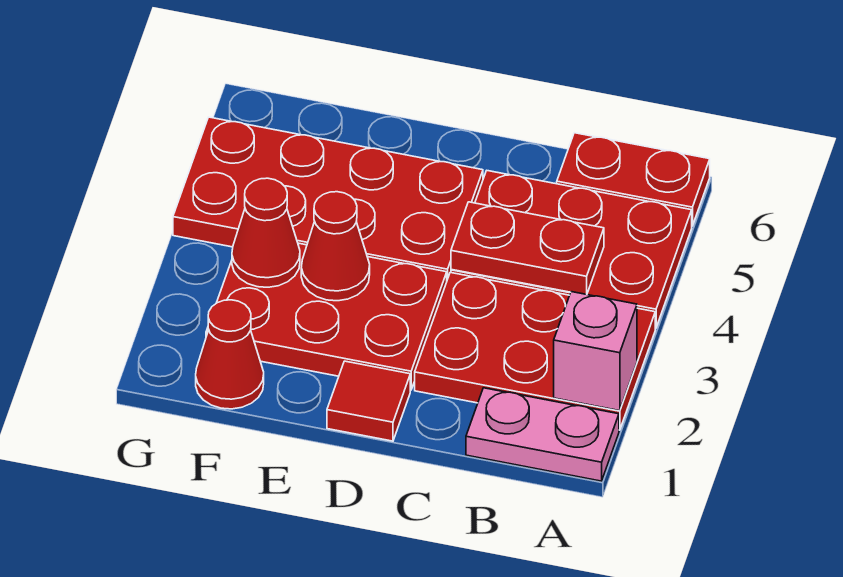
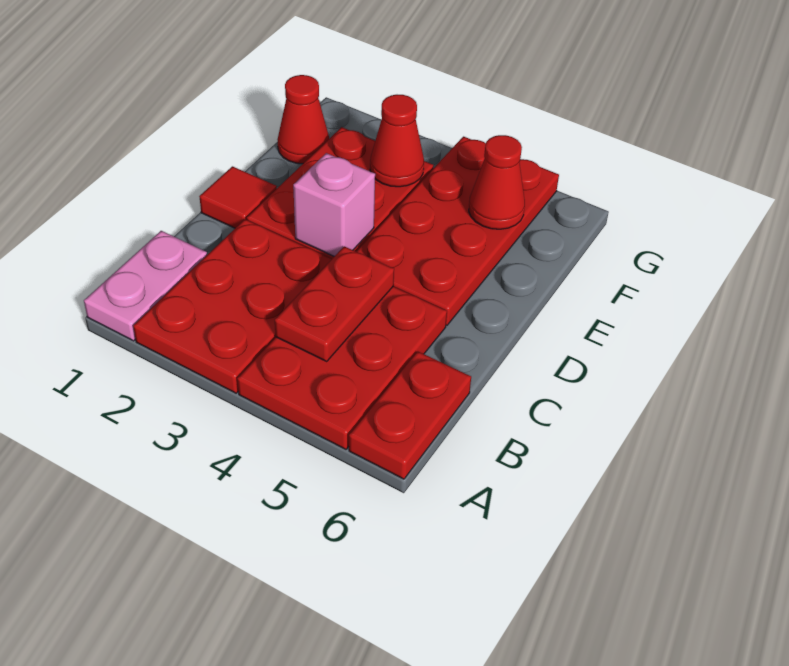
pink 1x1 brick [554,292,637,411] -> pink 1x1 brick moved to [293,153,375,256]
red 1x1 cone [301,192,370,301] -> red 1x1 cone moved to [469,135,525,229]

